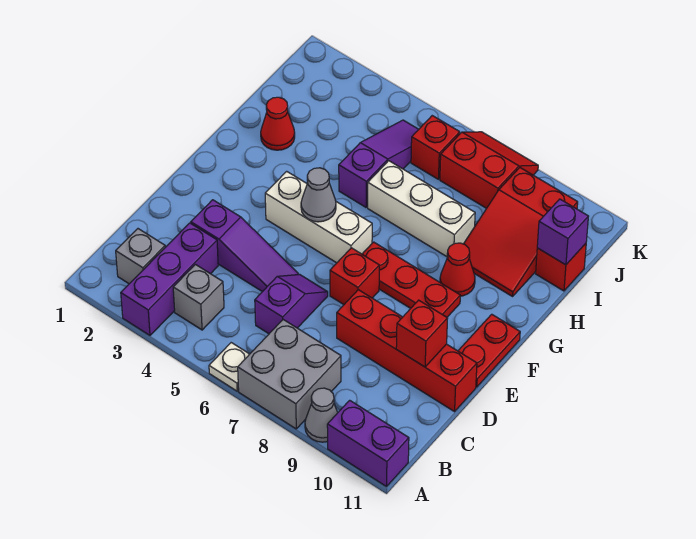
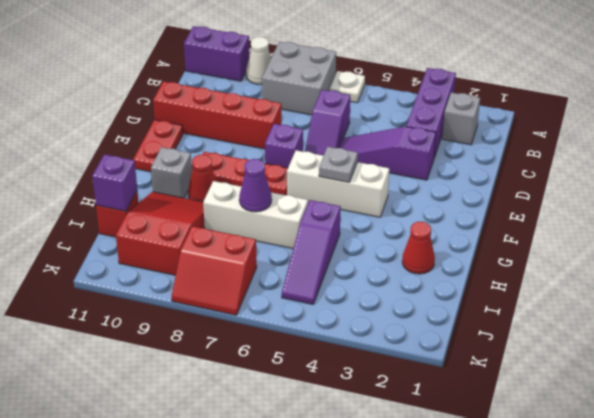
grey 1x1 cone [305,388,338,442] -> white 1x1 cone [246,37,271,84]
grey 1x1 brick [173,265,224,330] -> grey 1x1 brick moved to [151,147,192,198]
red 1x1 brick [396,300,448,367] -> none
red 1x1 brick [330,248,379,305] -> purple 1x1 brick [265,124,303,168]
grey 1x1 cone [301,168,336,222] -> grey 1x1 plate [319,147,358,182]
none -> purple 1x1 cone [239,159,272,212]
red 1x1 brick [411,116,460,179] -> none

